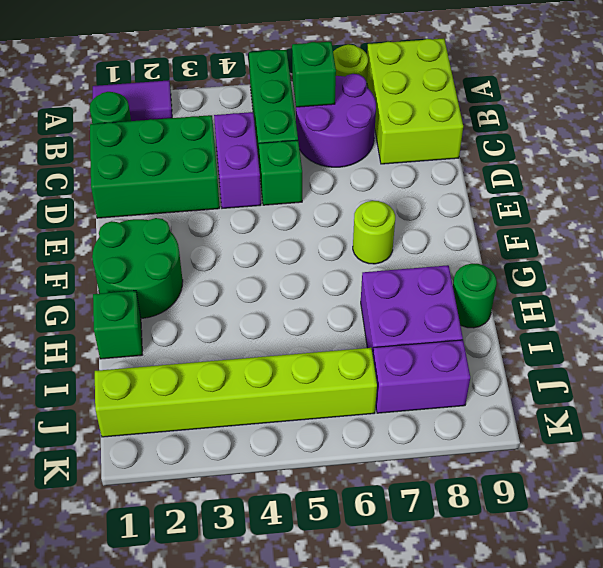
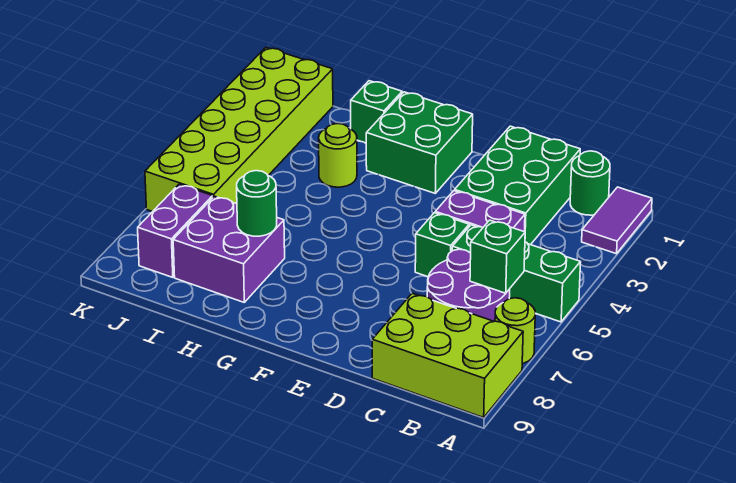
green 2x2 round brick [92,218,183,318] -> green 2x2 brick [366,92,473,193]
lime 1x1 round brick [353,201,395,264] -> lime 1x1 round brick moved to [319,124,357,187]
green 1x1 round brick [453,264,497,328] -> green 1x1 round brick moved to [237,171,277,236]
lime 1x6 brick [95,348,377,437] -> lime 2x6 brick [145,47,333,212]

